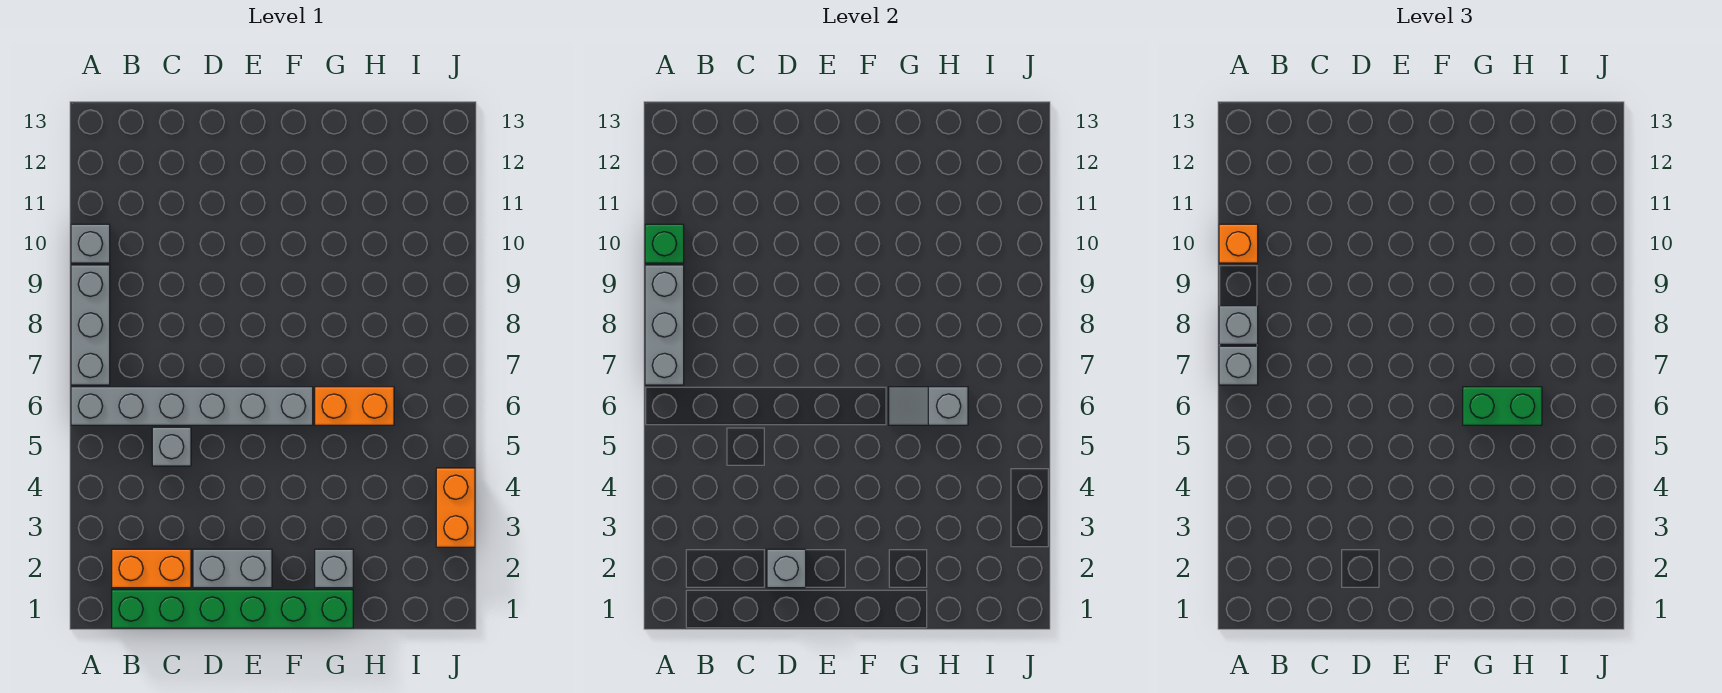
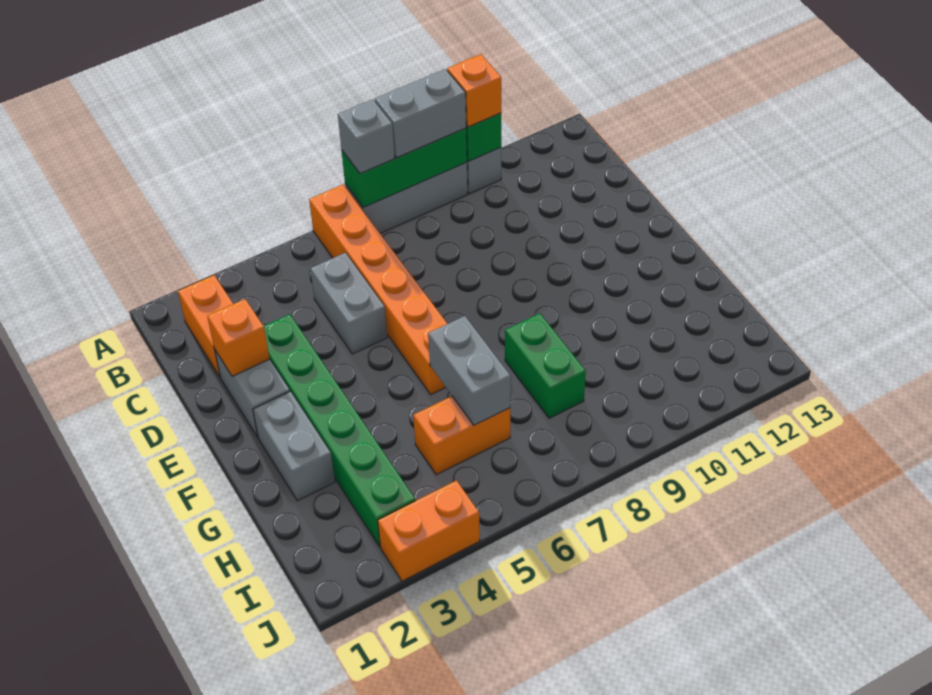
grey 1x6 brick [71,387,313,425] -> orange 1x6 brick [309,185,447,394]
grey 1x3 brick [645,265,684,385] -> green 1x3 brick [342,128,467,208]
grey 1x1 brick [1219,306,1258,344] -> grey 1x2 brick [375,69,466,158]
green 1x6 brick [112,590,353,628] -> green 1x6 brick moved to [264,314,415,547]
grey 1x1 brick [152,427,191,466] -> grey 1x2 brick [310,253,387,354]
grey 1x1 brick [767,549,806,588] -> orange 1x1 brick [207,299,270,376]
grey 1x1 brick [315,549,353,588] -> grey 1x2 brick [253,391,335,501]
orange 1x2 brick [315,387,394,425] -> orange 1x2 brick turned to [413,396,510,475]
grey 1x2 slope [889,387,968,425] -> grey 1x2 brick [428,316,511,425]
green 1x2 brick [1463,387,1542,425] -> green 1x2 brick moved to [505,313,586,418]

